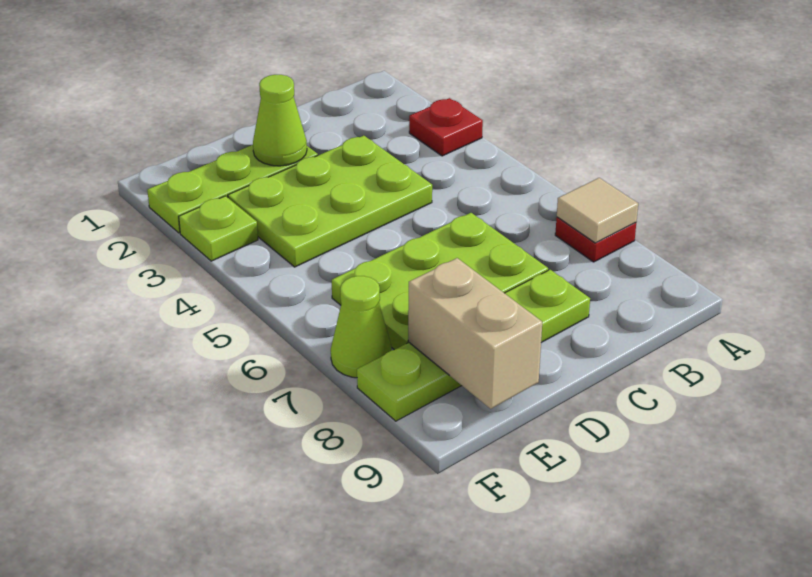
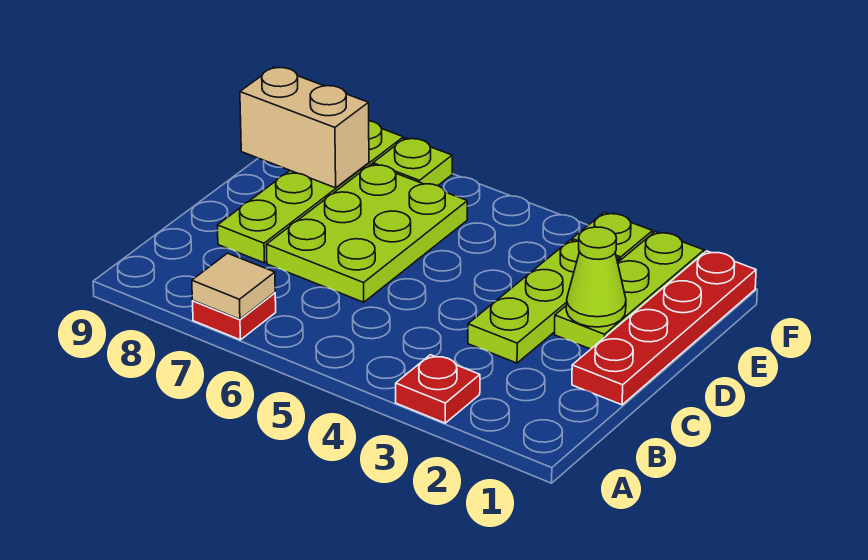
none -> red 1x4 plate [572,251,756,405]
lime 2x3 plate [228,136,432,267] -> lime 1x3 plate [468,240,619,363]
lime 1x1 cone [331,276,392,378] -> lime 1x1 plate [373,138,452,186]

